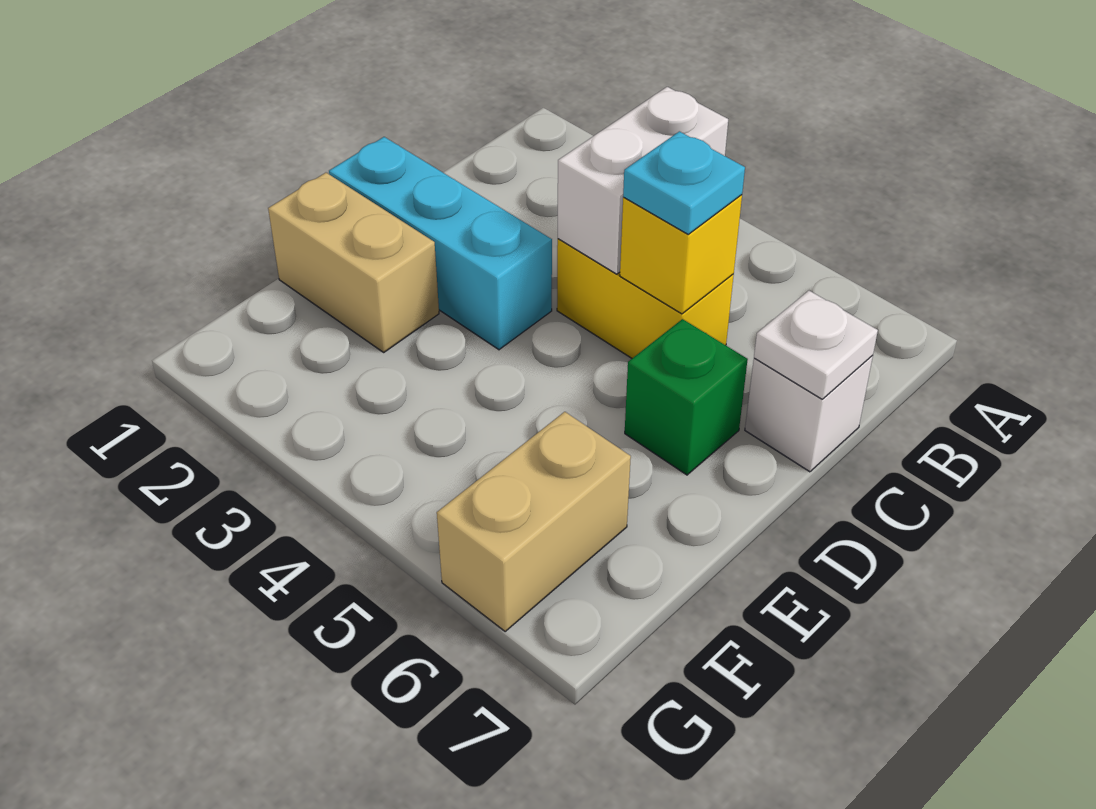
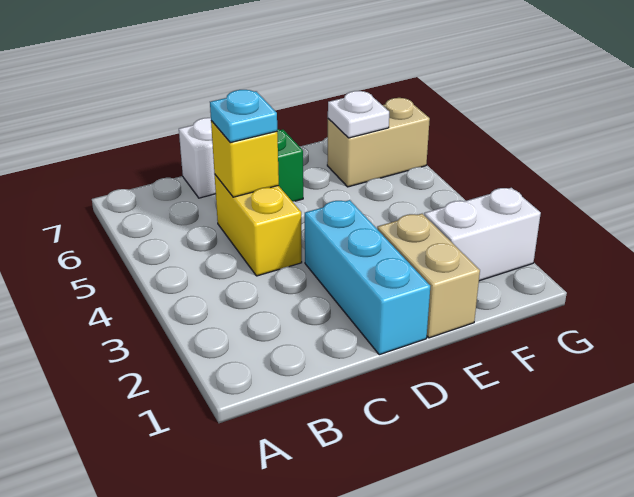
white 1x2 brick [558,87,728,274] -> white 1x2 brick moved to [424,188,541,281]
white 1x1 plate [754,291,878,399] -> white 1x1 plate moved to [328,91,389,138]

